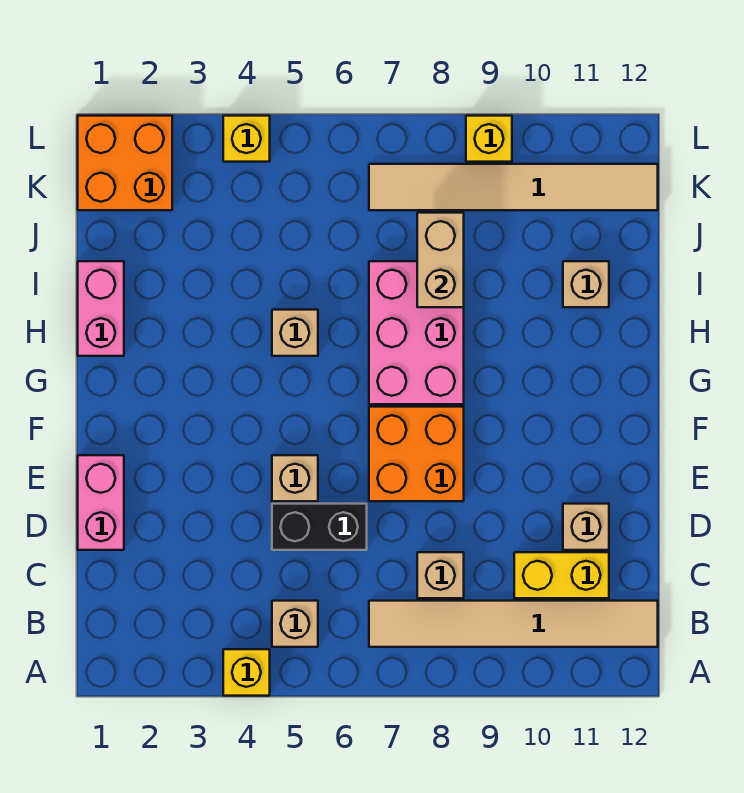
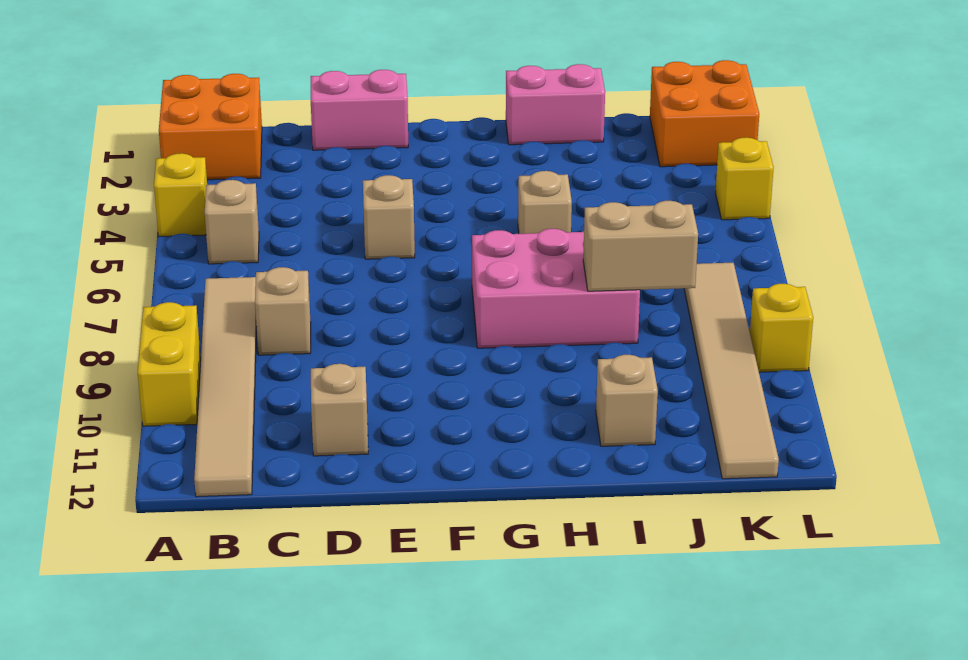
yellow 1x2 brick [514,552,609,598] -> yellow 1x2 brick moved to [138,302,201,426]
black 1x2 brick [272,504,367,550] -> none
orange 2x2 brick [369,407,464,501] -> orange 2x2 brick moved to [159,74,262,180]

